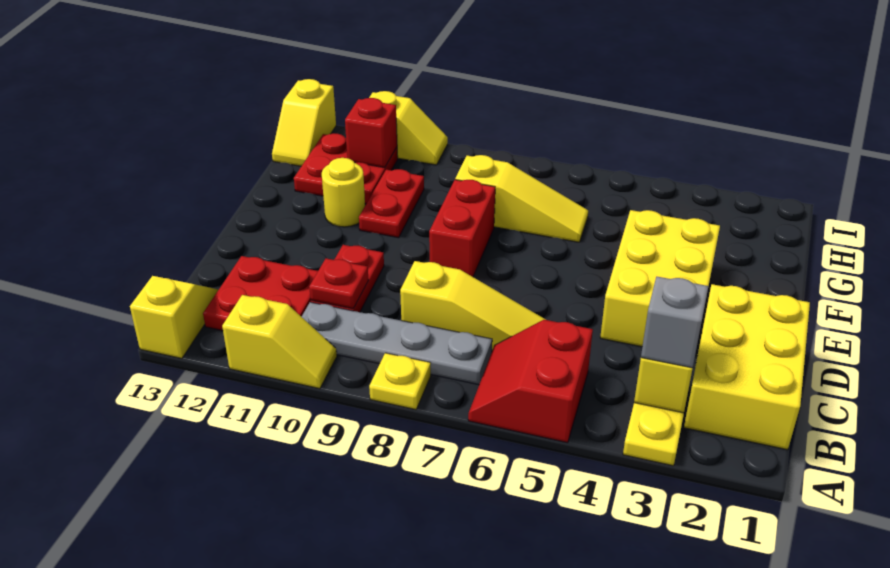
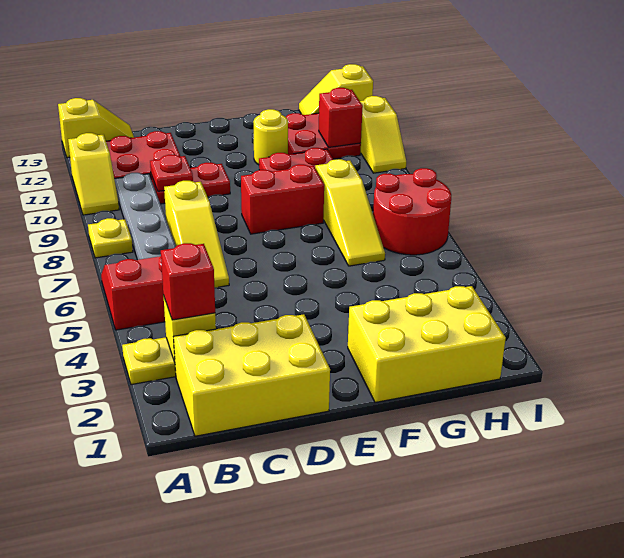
grey 1x1 brick [641,277,708,368] -> red 1x1 brick [161,243,215,320]
yellow 2x3 brick [600,210,720,347] -> yellow 2x3 brick moved to [348,286,506,402]
none -> red 2x2 round brick [373,168,451,255]

